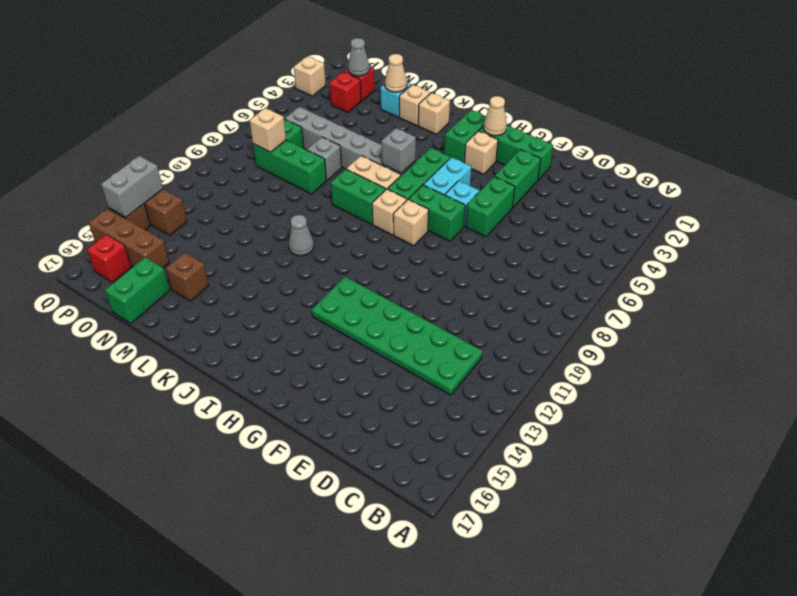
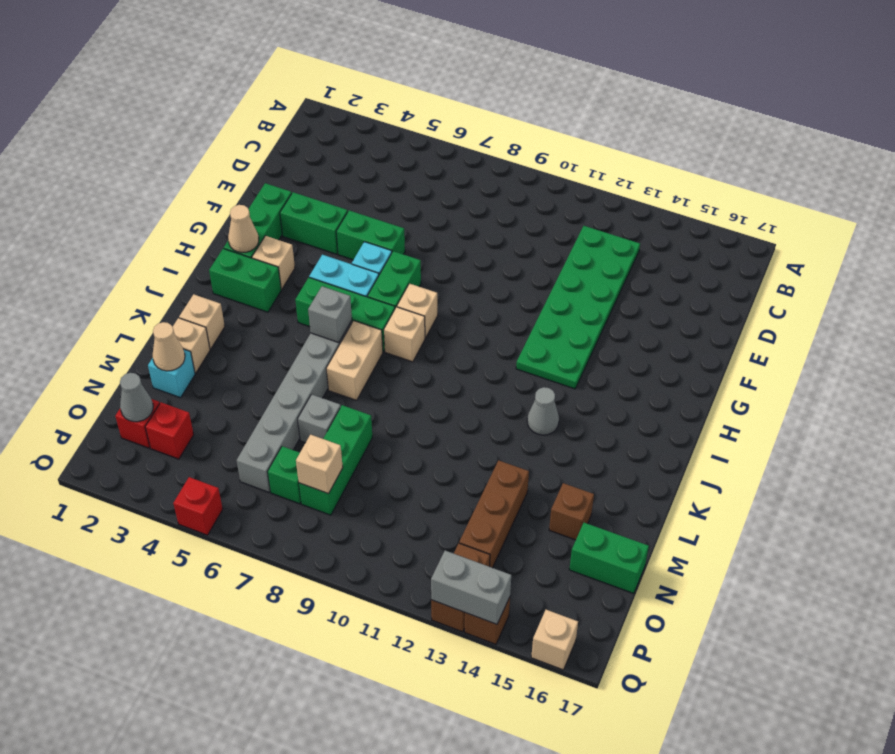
green 1x2 brick [331,169,386,224] -> none
grey 1x1 cone [289,215,314,256] -> grey 1x1 cone moved to [527,387,559,435]
brown 1x3 brick [89,209,169,268] -> brown 1x3 brick moved to [459,460,529,568]
red 1x1 brick [87,235,131,282] -> red 1x1 brick moved to [173,477,223,535]
tan 1x1 brick [294,56,326,96] -> tan 1x1 brick moved to [531,610,578,670]

